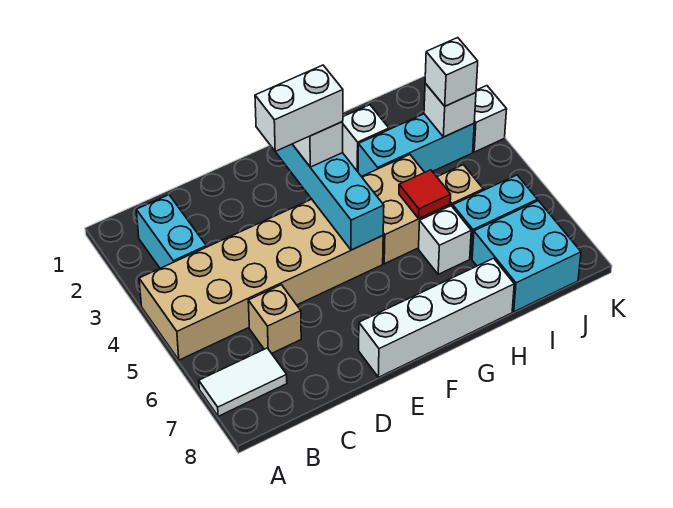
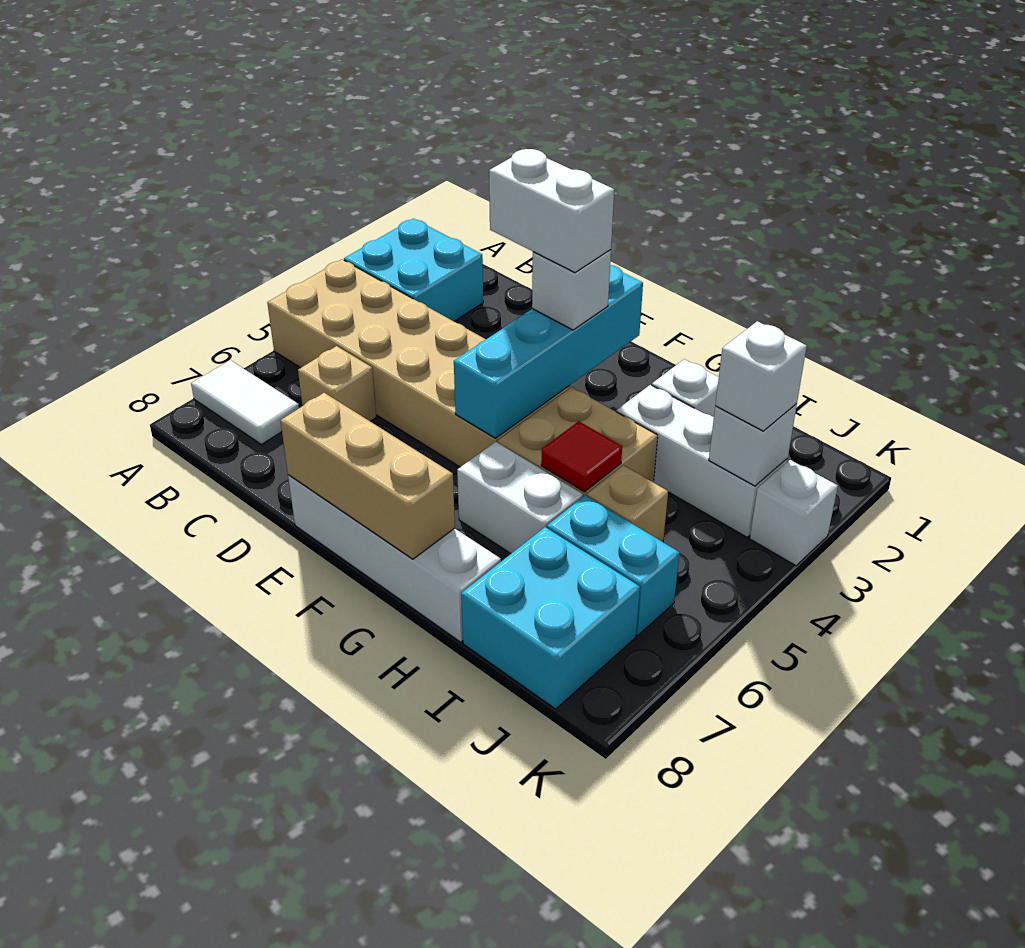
cyan 1x2 brick [136,195,206,268] -> cyan 2x2 brick [344,219,483,321]
none -> tan 1x3 brick [280,393,455,559]
cyan 1x3 brick [358,114,474,177] -> white 1x3 brick [617,385,788,537]
white 1x1 brick [419,206,471,274] -> white 1x2 brick [457,442,583,553]

